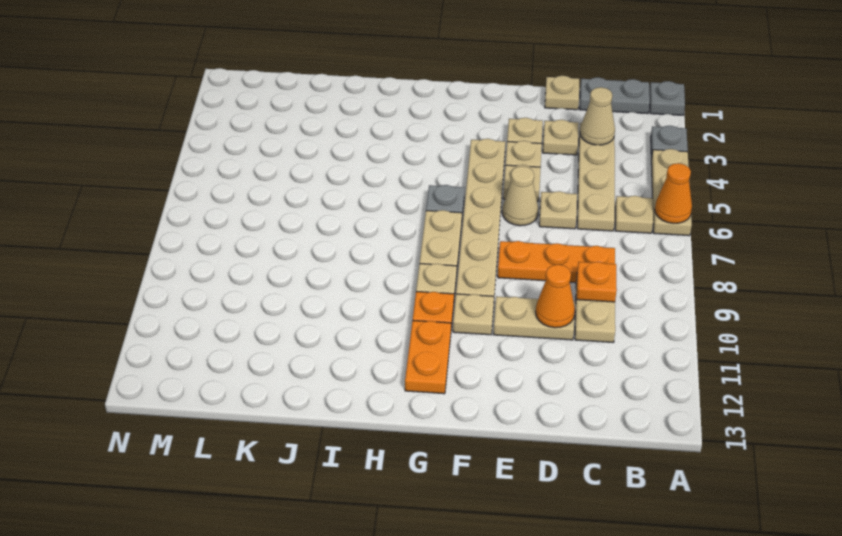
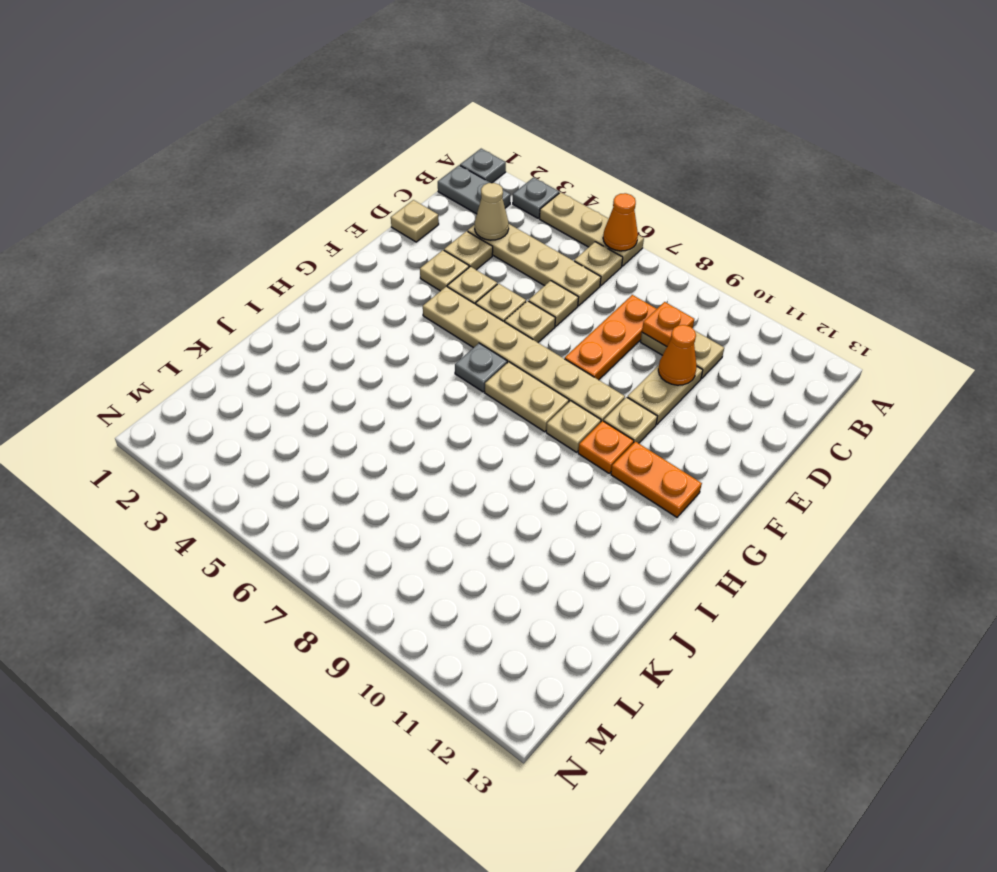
grey 1x2 plate [580,77,650,114] -> grey 1x2 plate turned to [438,165,510,214]
tan 1x1 cone [502,166,538,226] -> tan 1x1 plate [505,301,555,342]

